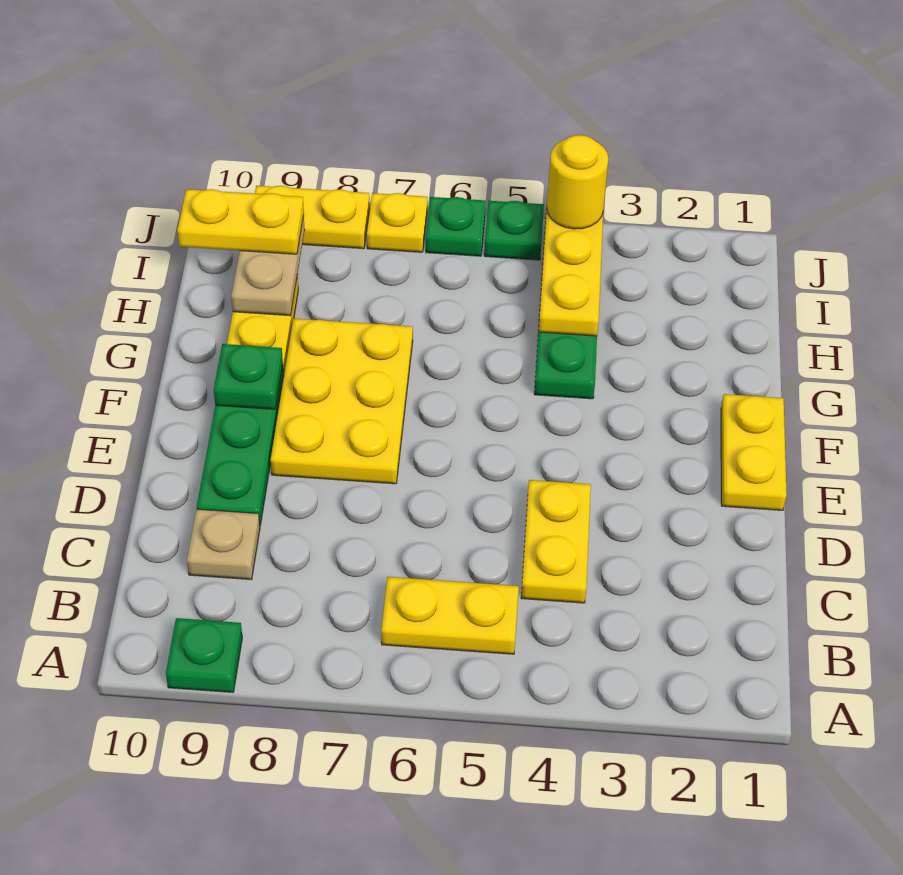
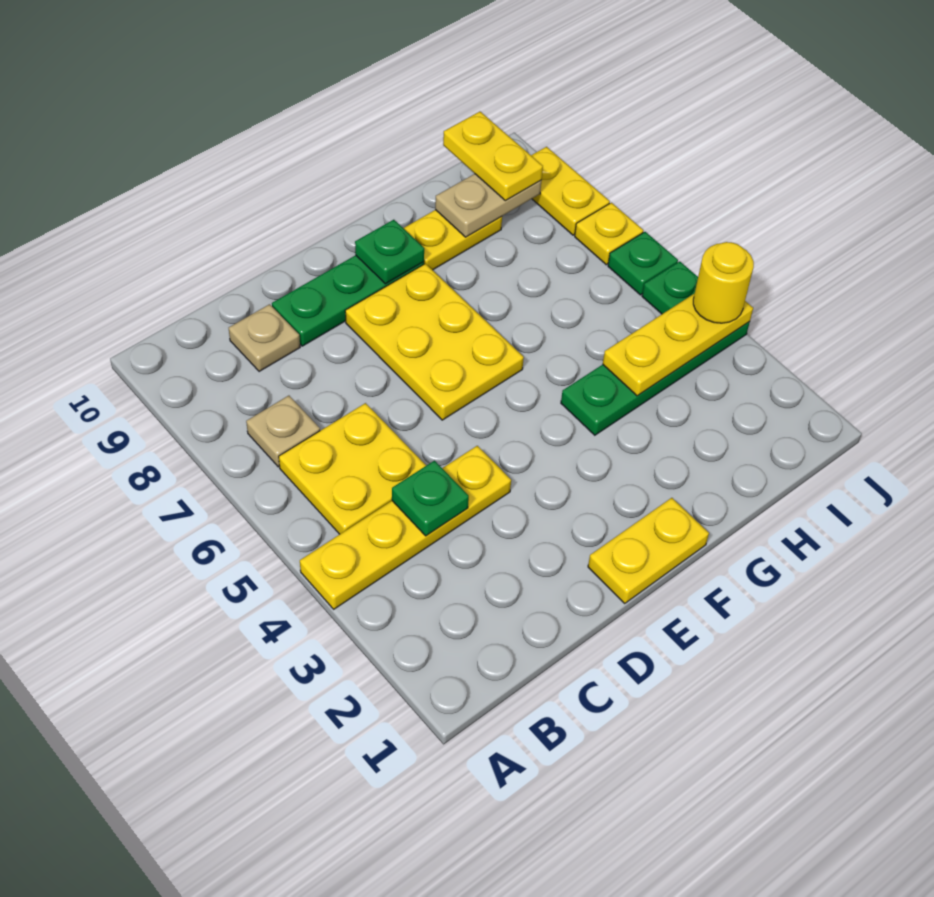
green 1x1 plate [166,618,242,692] -> green 1x1 plate moved to [392,461,469,536]
yellow 1x2 plate [381,577,519,654] -> yellow 2x2 plate [279,403,426,534]
none -> tan 1x1 plate [246,396,320,467]
yellow 1x2 plate [521,480,591,603] -> yellow 1x4 plate [300,446,511,609]
yellow 2x3 plate [271,319,413,484] -> yellow 2x3 plate turned to [345,263,524,420]

